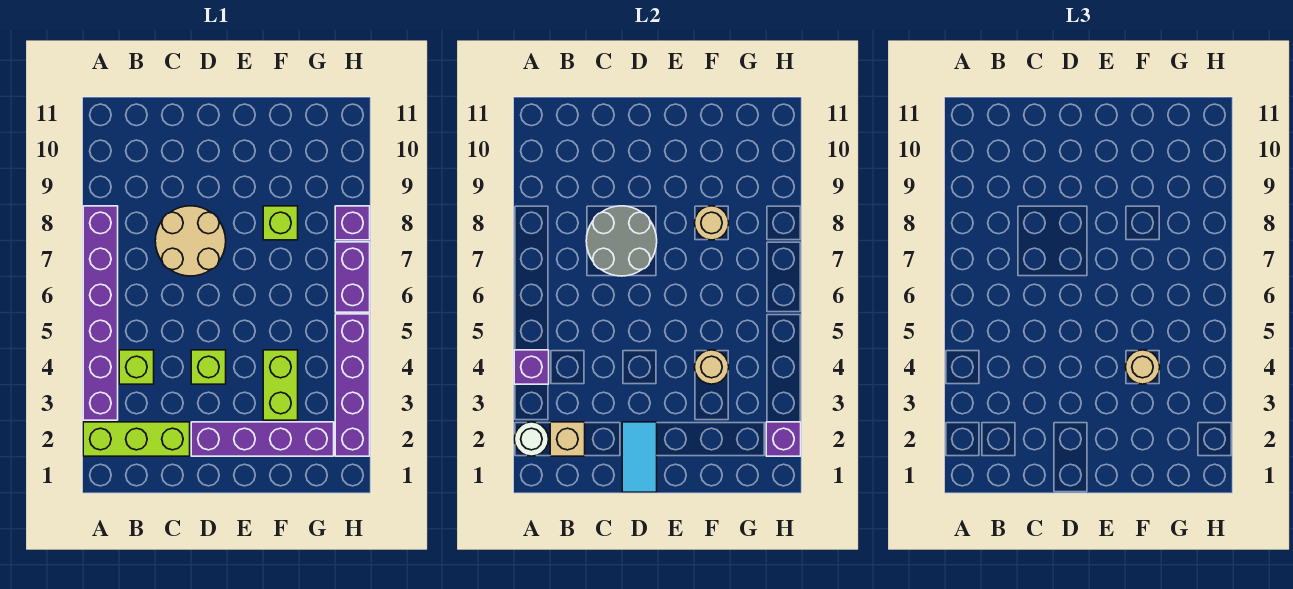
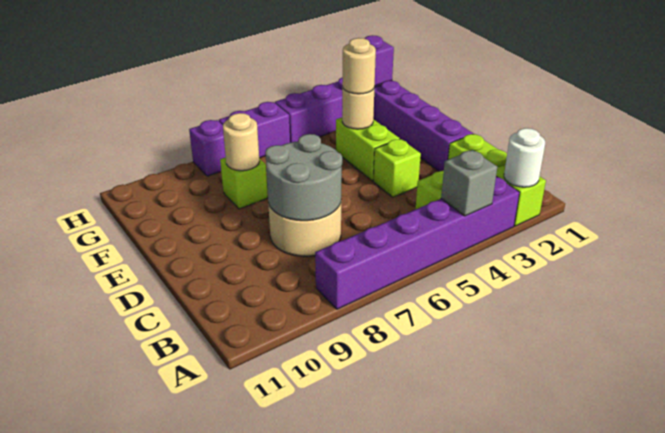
purple 1x1 brick [514,350,549,384] -> grey 1x1 brick [441,150,497,216]
tan 1x1 brick [550,422,585,456] -> none
cyan 1x2 tile [622,422,657,492] -> none
lime 1x2 brick [263,350,298,420] -> lime 1x2 brick turned to [336,118,400,181]

